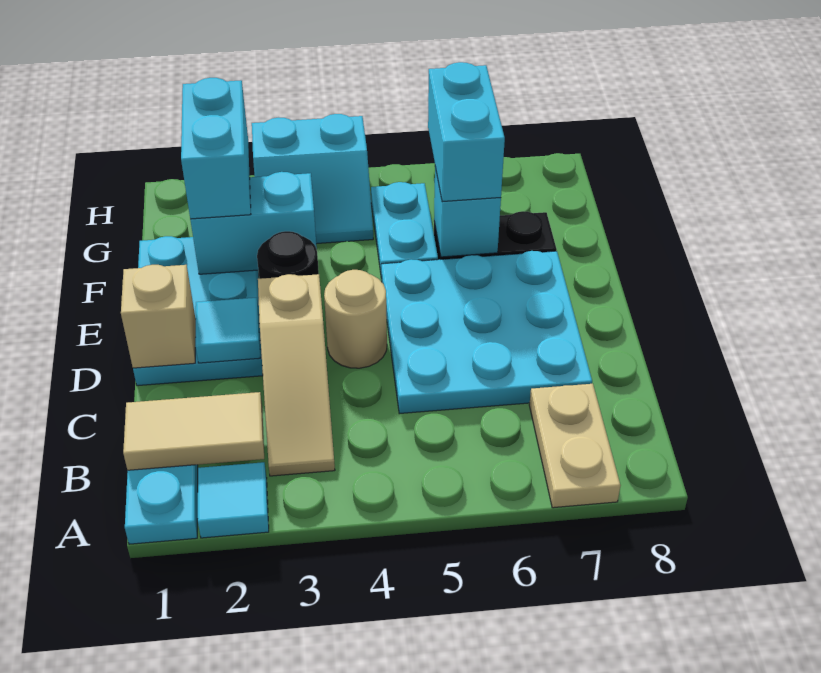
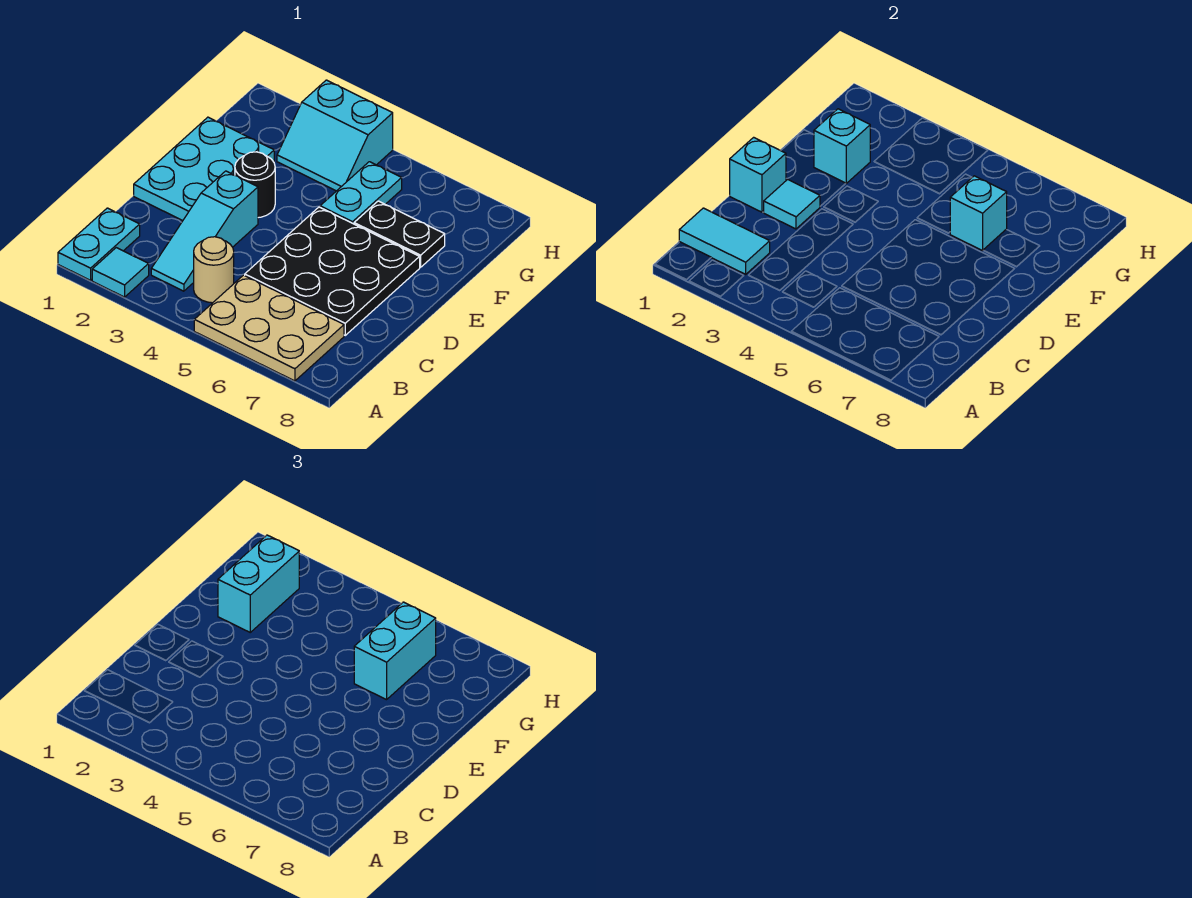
tan 1x2 plate [529,384,621,508] -> tan 2x3 plate [194,275,344,381]
tan 1x2 tile [123,392,264,470] -> cyan 1x2 tile [679,208,770,274]
tan 1x3 slope [258,274,335,476] -> cyan 1x3 slope [151,171,258,291]
cyan 3x3 plate [381,251,592,413] -> black 3x3 plate [245,207,420,335]
tan 1x1 brick [121,265,196,368] -> cyan 1x1 brick [730,137,786,212]
tan 1x1 round brick [324,270,387,368] -> tan 1x1 round brick moved to [194,237,234,303]
cyan 1x2 brick [190,172,317,274] -> cyan 1x1 brick [814,109,870,183]

